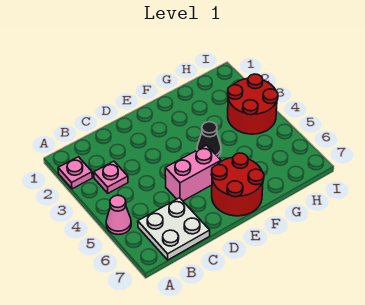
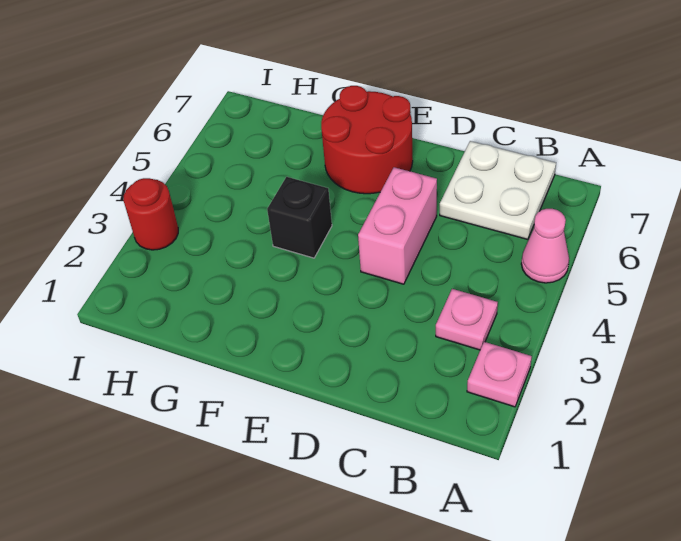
pink 1x2 brick [165,145,221,201] -> pink 1x2 brick turned to [358,167,437,284]
black 1x1 cone [197,122,221,157] -> black 1x1 brick [267,177,332,258]
red 2x2 round brick [228,74,278,134] -> red 1x1 round brick [123,178,178,250]

